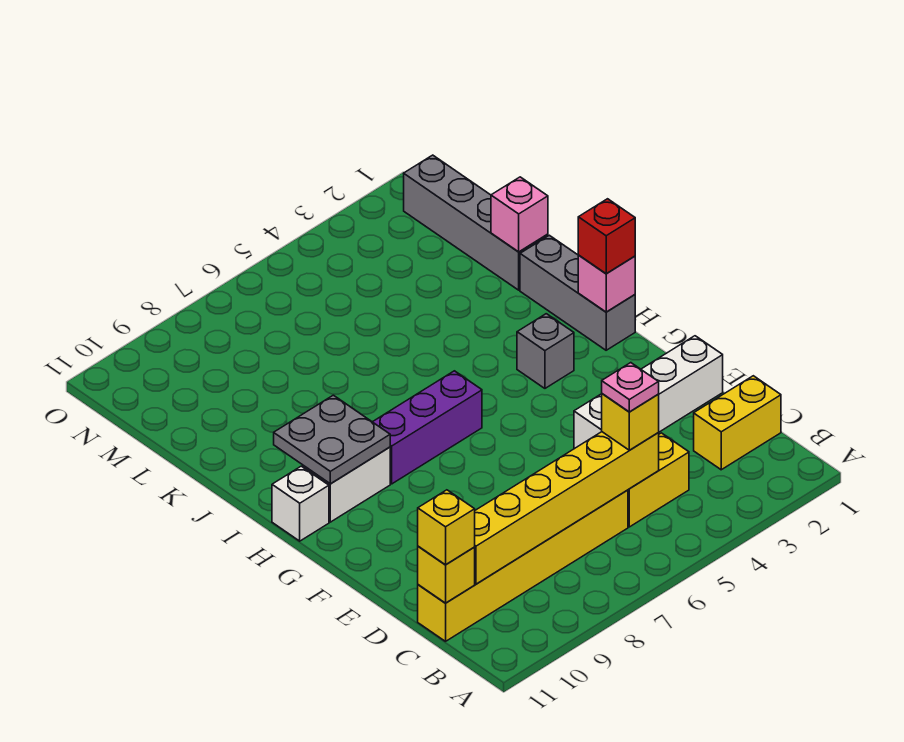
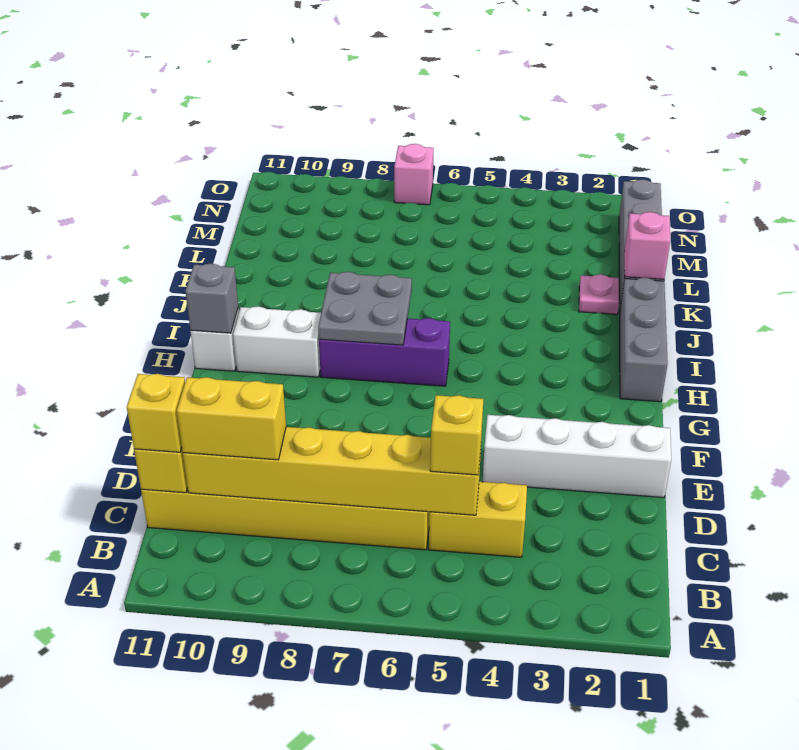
yellow 1x2 brick [694,376,781,470] -> yellow 1x2 brick moved to [177,377,286,460]
pink 1x1 plate [602,363,659,412] -> pink 1x1 plate moved to [579,274,619,314]
pink 1x1 brick [578,255,635,312] -> pink 1x1 brick moved to [394,144,434,205]
red 1x1 brick [578,199,635,274] -> none
grey 1x1 brick [517,314,574,388] -> grey 1x1 brick moved to [185,264,238,333]
grey 2x2 plate [274,395,390,484] -> grey 2x2 plate moved to [318,272,412,345]

